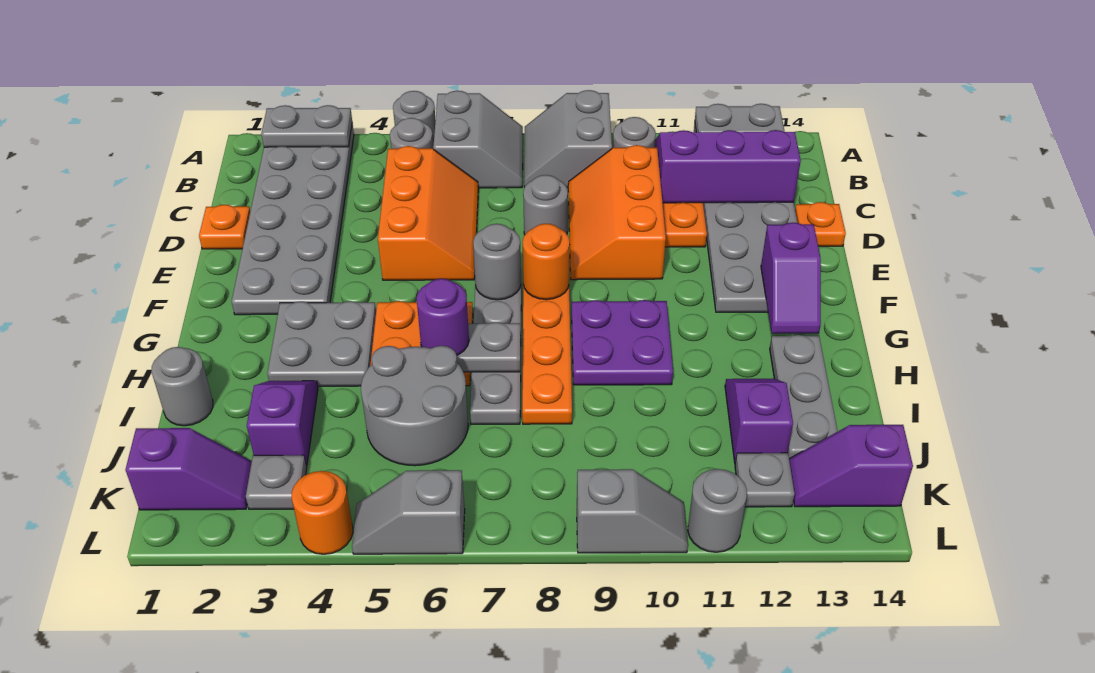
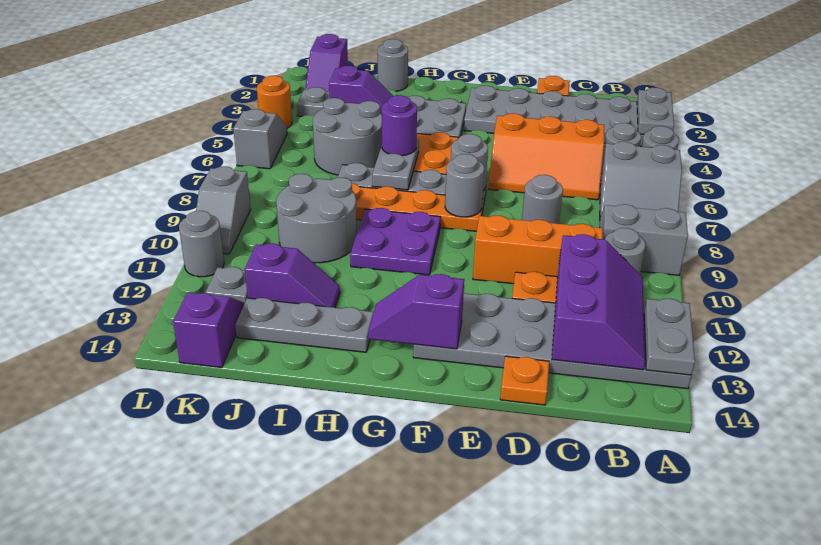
orange 1x1 round brick [523,224,570,300] -> grey 1x1 round brick [445,154,484,217]
none -> grey 2x2 round brick [276,174,357,263]

